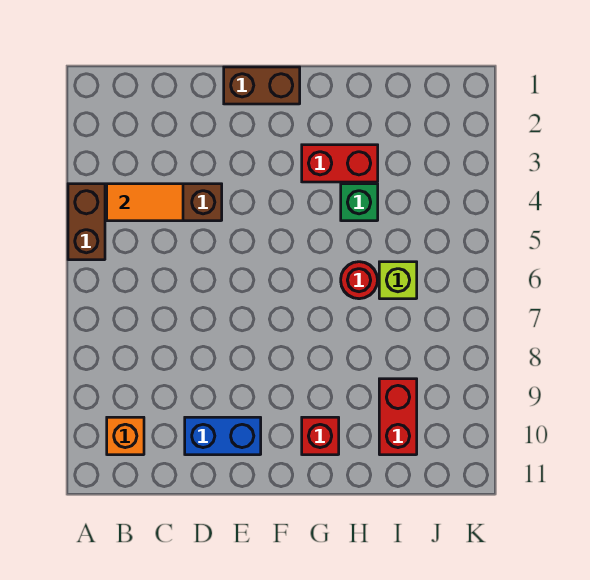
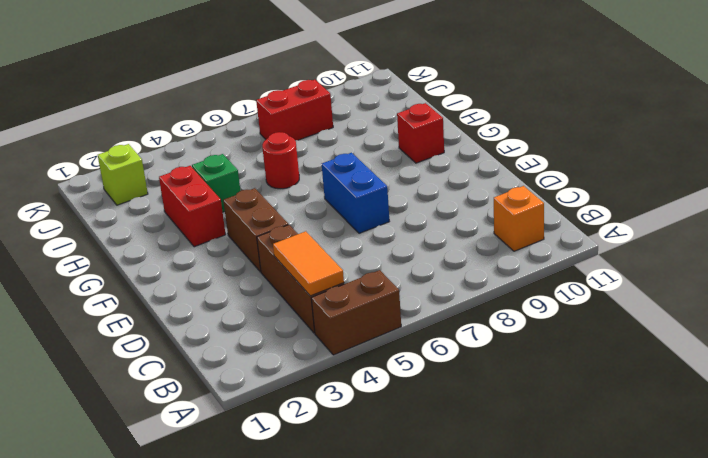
blue 1x2 brick [185,417,261,455] -> blue 1x2 brick moved to [322,153,389,233]
brown 1x2 brick [224,67,300,104] -> brown 1x2 brick moved to [223,188,288,272]
lime 1x1 brick [379,262,417,299] -> lime 1x1 brick moved to [98,144,148,205]
red 1x2 brick [379,379,417,455] -> red 1x2 brick moved to [256,80,333,141]

